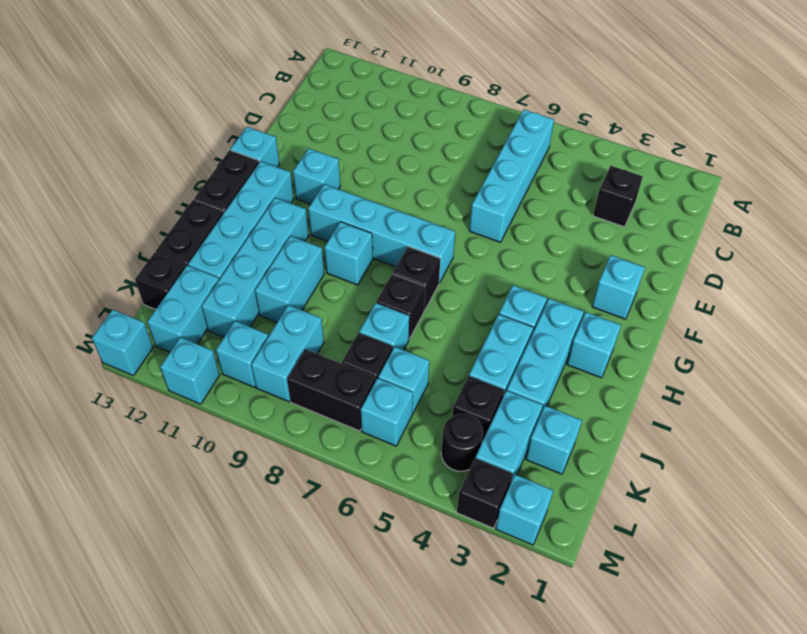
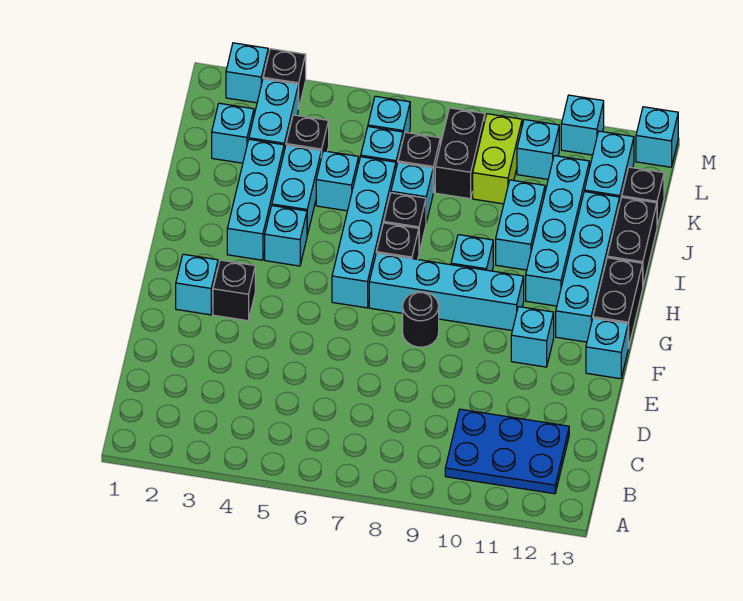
cyan 1x4 brick [469,110,554,242] -> cyan 1x4 brick moved to [332,157,396,308]
none -> blue 2x3 plate [445,409,569,494]
black 1x1 brick [593,166,643,227] -> black 1x1 brick moved to [213,260,255,321]
cyan 1x1 brick [567,312,621,378] -> cyan 1x1 brick moved to [316,151,359,211]
cyan 1x2 brick [251,305,324,402] -> lime 1x2 brick [473,114,522,204]
black 1x1 round brick [441,414,483,471] -> black 1x1 round brick moved to [403,292,439,347]
black 1x2 brick [287,349,376,431] -> black 1x2 brick turned to [435,108,485,199]

